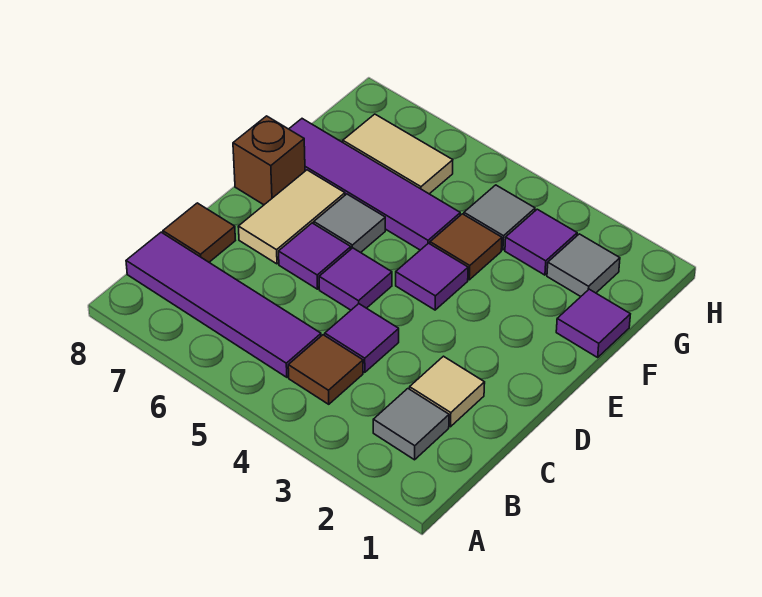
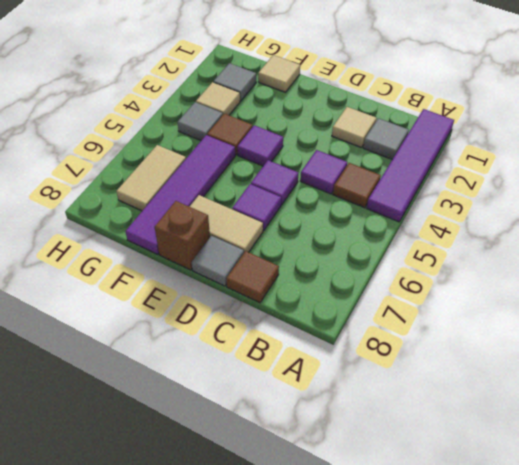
purple 1x4 tile [126,232,321,377] -> purple 1x4 tile moved to [367,109,454,222]
grey 1x1 tile [314,194,385,253] -> grey 1x1 tile moved to [192,236,244,286]
purple 1x1 tile [556,289,630,357] -> tan 1x1 tile [258,55,300,92]
purple 1x1 tile [505,209,577,275] -> tan 1x1 tile [196,82,240,115]

